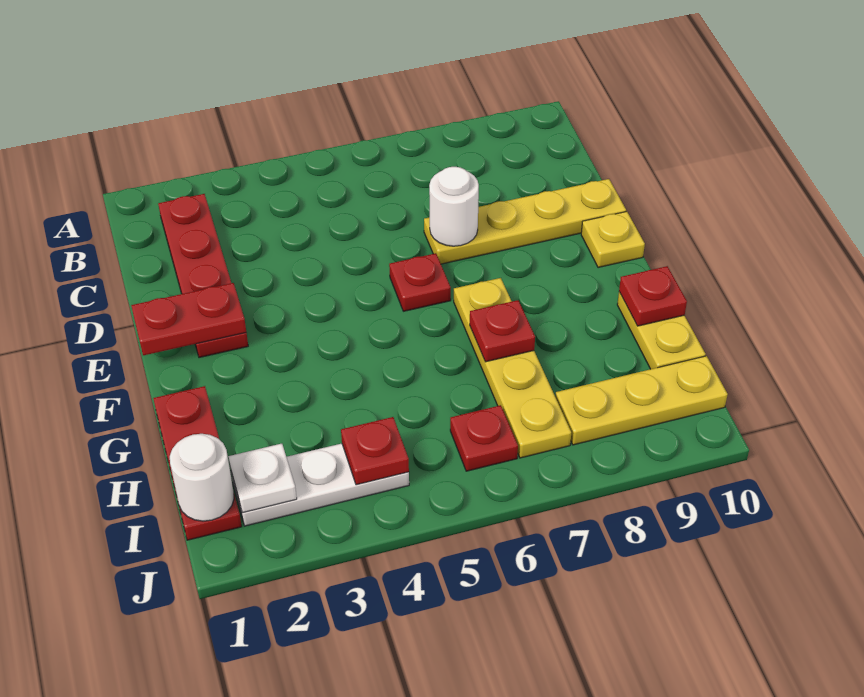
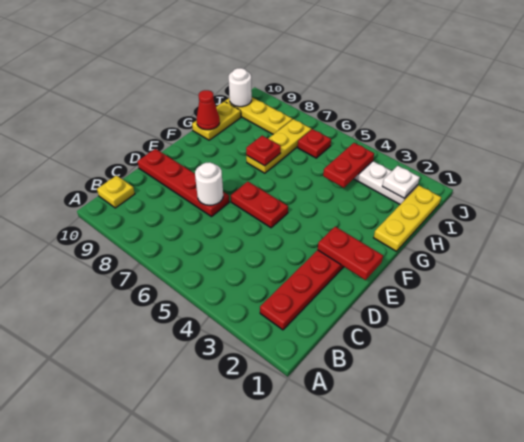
yellow 1x4 plate [424,179,626,264] -> red 1x4 plate [137,149,229,217]
red 1x1 plate [389,253,451,311] -> red 1x2 plate [231,182,288,228]
yellow 1x1 plate [581,212,645,268] -> yellow 1x1 plate moved to [97,176,135,208]
yellow 1x4 plate [454,278,571,458] -> yellow 1x3 plate [246,119,312,173]
red 1x3 plate [153,386,242,540] -> yellow 1x3 plate [374,186,441,251]
red 1x1 plate [619,266,687,326] -> red 1x1 cone [197,90,220,130]
white 1x1 round brick [170,434,234,521] -> white 1x1 round brick moved to [229,68,252,107]
red 1x1 plate [341,417,409,485] -> red 1x2 plate [323,143,374,188]

